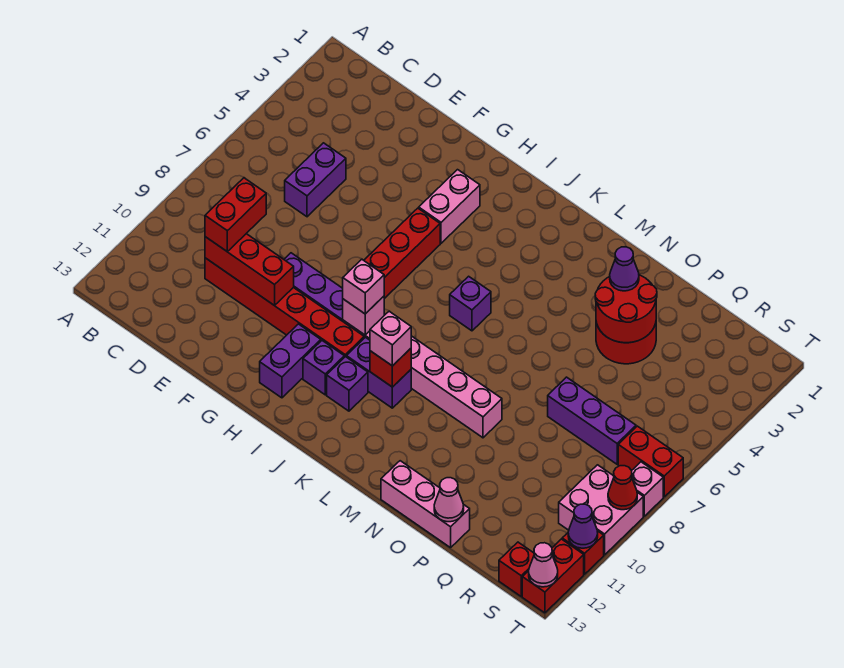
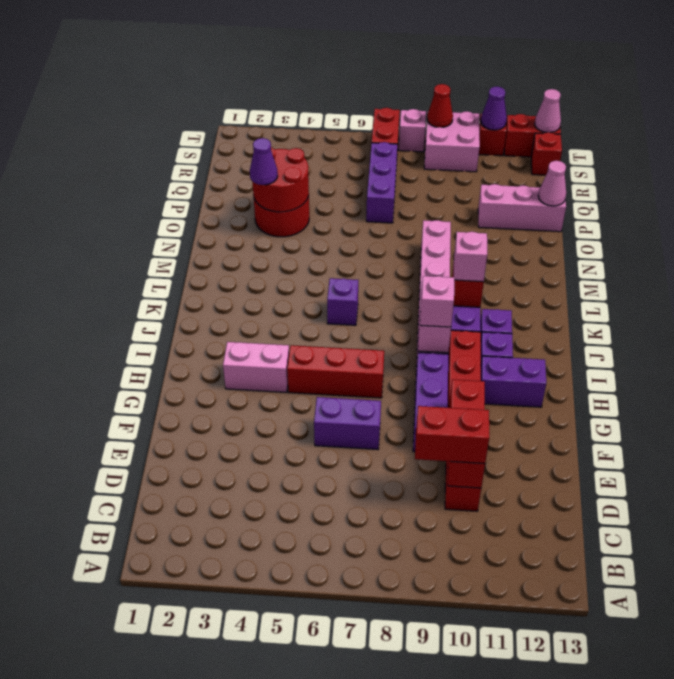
purple 1x2 brick [285,143,346,217] -> purple 1x2 brick moved to [314,397,381,449]
pink 1x3 brick [381,461,470,548] -> pink 1x3 brick turned to [478,184,566,232]

